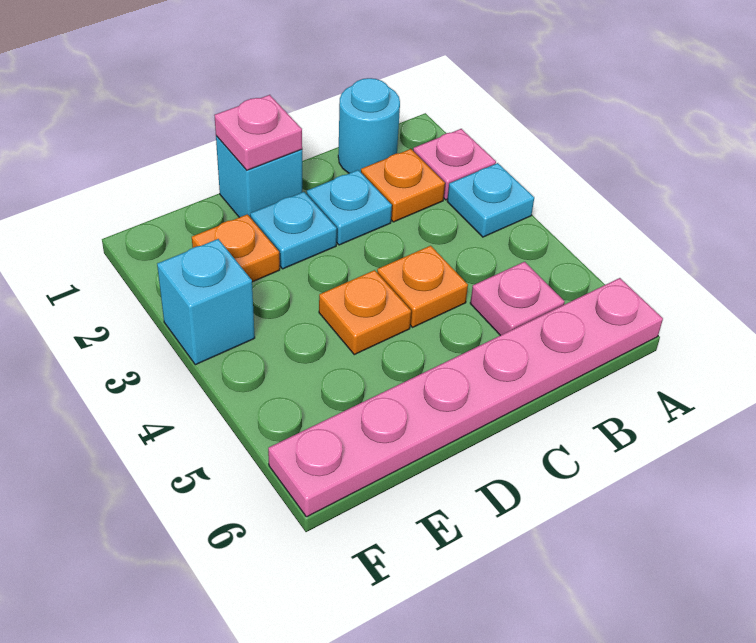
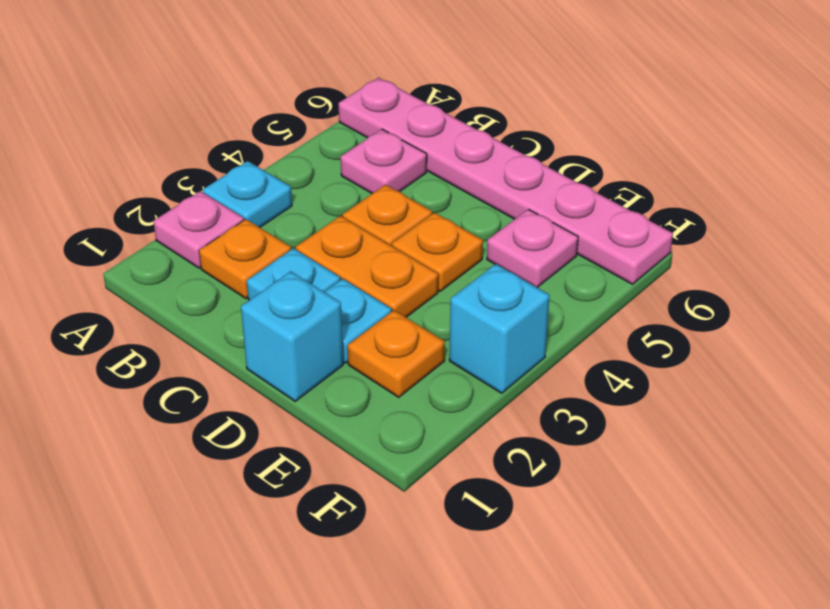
cyan 1x1 round brick [338,78,400,173] -> none
none -> orange 1x2 plate [296,216,438,317]
pink 1x1 plate [214,95,302,170] -> pink 1x1 plate moved to [487,209,578,287]

